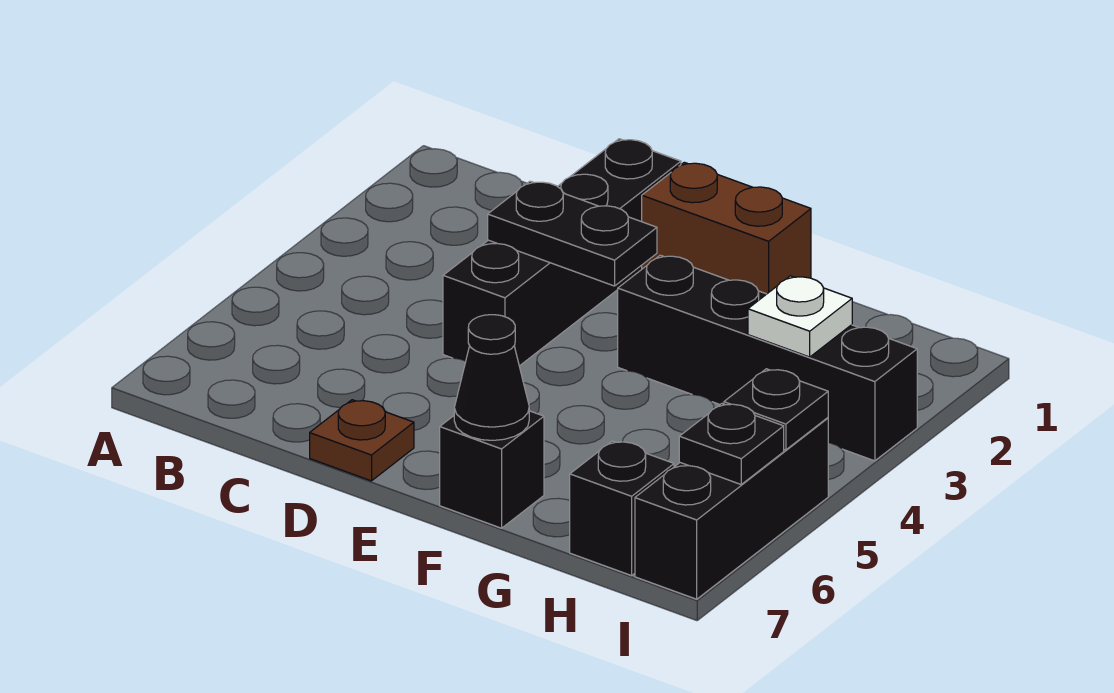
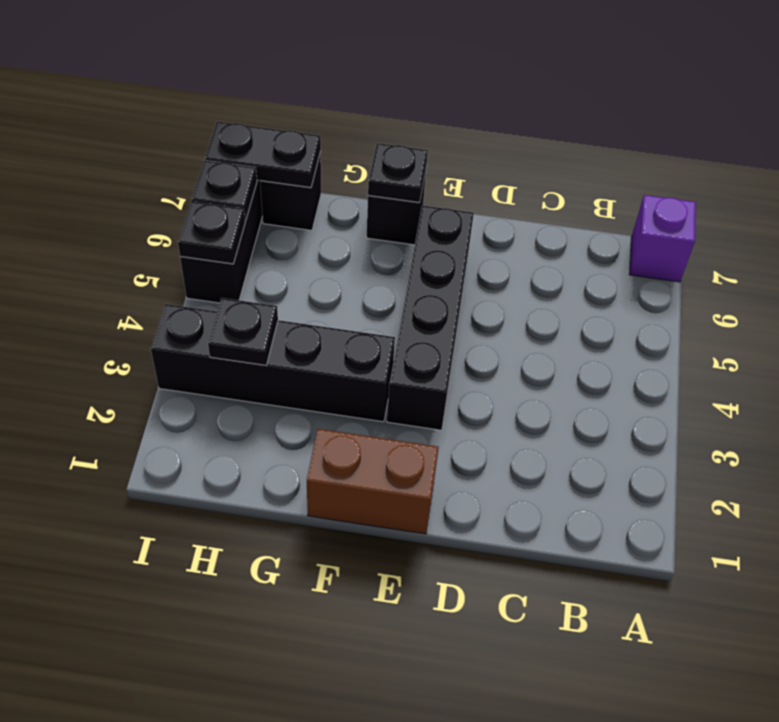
none -> purple 1x1 brick [629,195,696,282]
black 1x4 brick [443,139,681,366] -> black 1x4 brick moved to [387,205,474,430]
black 1x2 plate [488,181,657,286] -> black 1x2 plate moved to [205,121,321,188]
brown 1x1 plate [310,400,414,481] -> none
black 1x1 cone [454,315,529,440] -> black 1x1 plate [368,143,428,203]
white 1x1 plate [748,276,852,357] -> black 1x1 plate [208,298,278,365]

